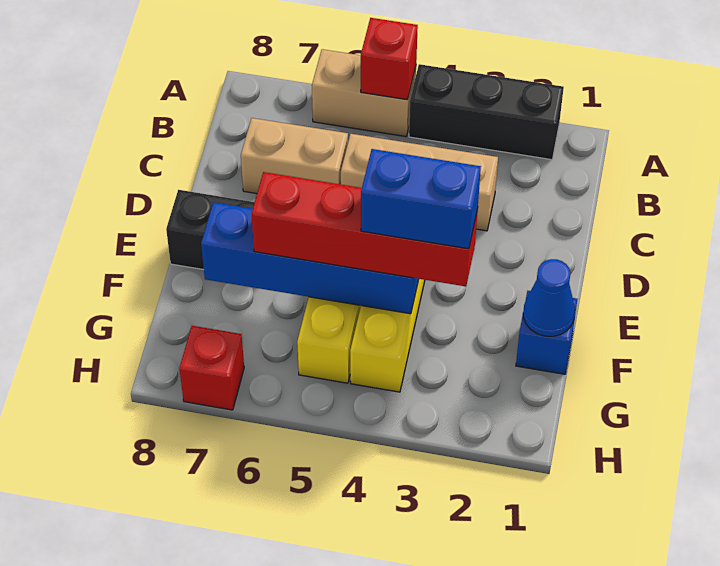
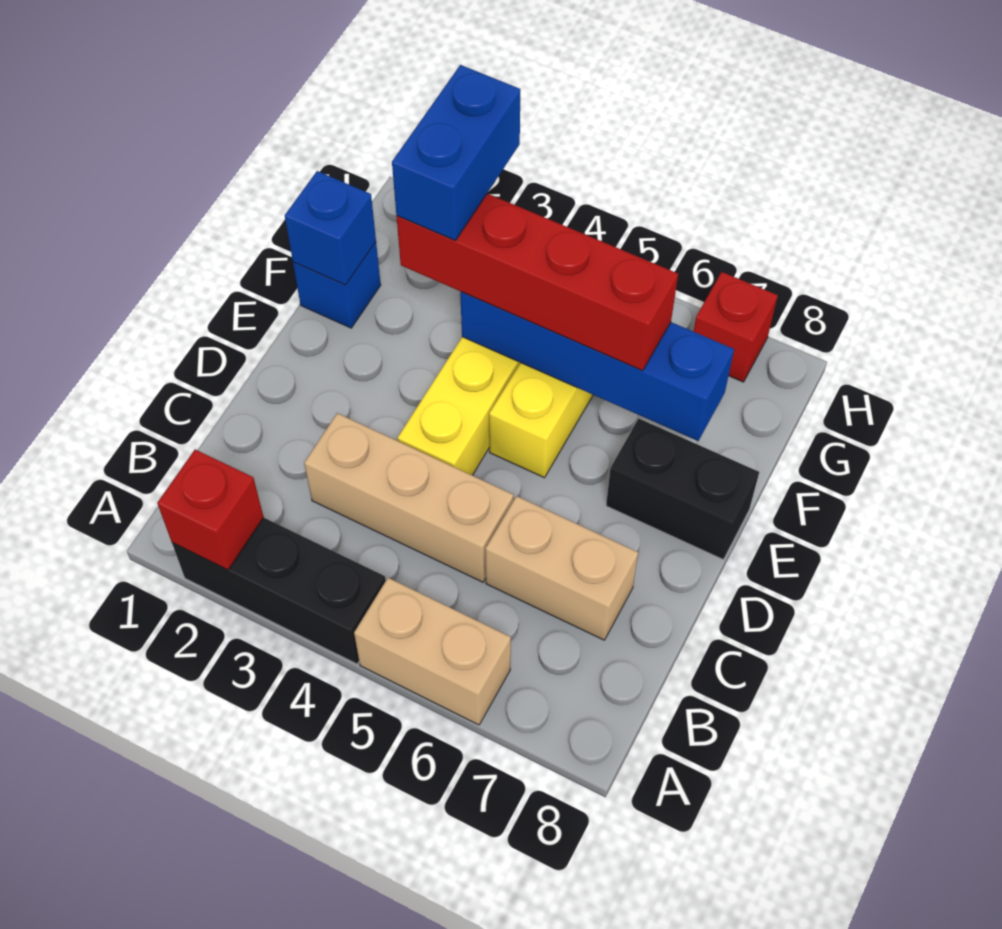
red 1x1 brick [361,18,418,100] -> red 1x1 brick moved to [157,450,264,570]
blue 1x1 cone [523,259,575,336] -> blue 1x1 brick [285,171,376,285]
blue 1x2 brick [361,149,481,249] -> blue 1x2 brick turned to [392,65,520,241]

